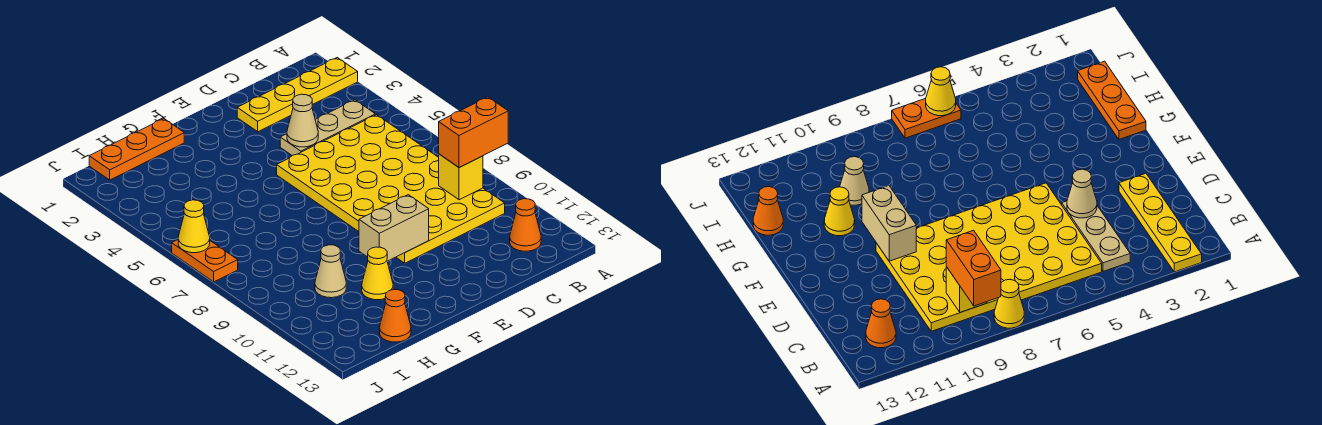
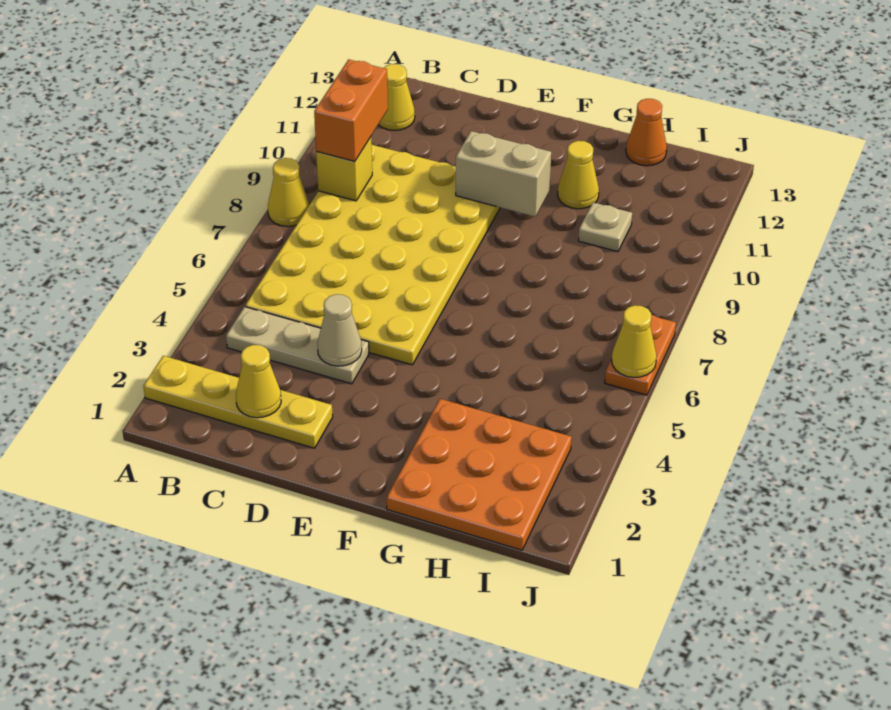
orange 1x2 brick [439,97,508,168] -> orange 1x2 brick turned to [314,59,388,161]
orange 1x1 cone [510,199,541,251] -> yellow 1x1 cone [378,64,415,130]
none -> yellow 1x1 cone [236,345,281,418]
orange 1x3 plate [89,119,184,180] -> orange 3x3 plate [387,399,572,550]
tan 1x1 cone [315,245,346,298] -> tan 1x1 plate [578,202,632,252]

